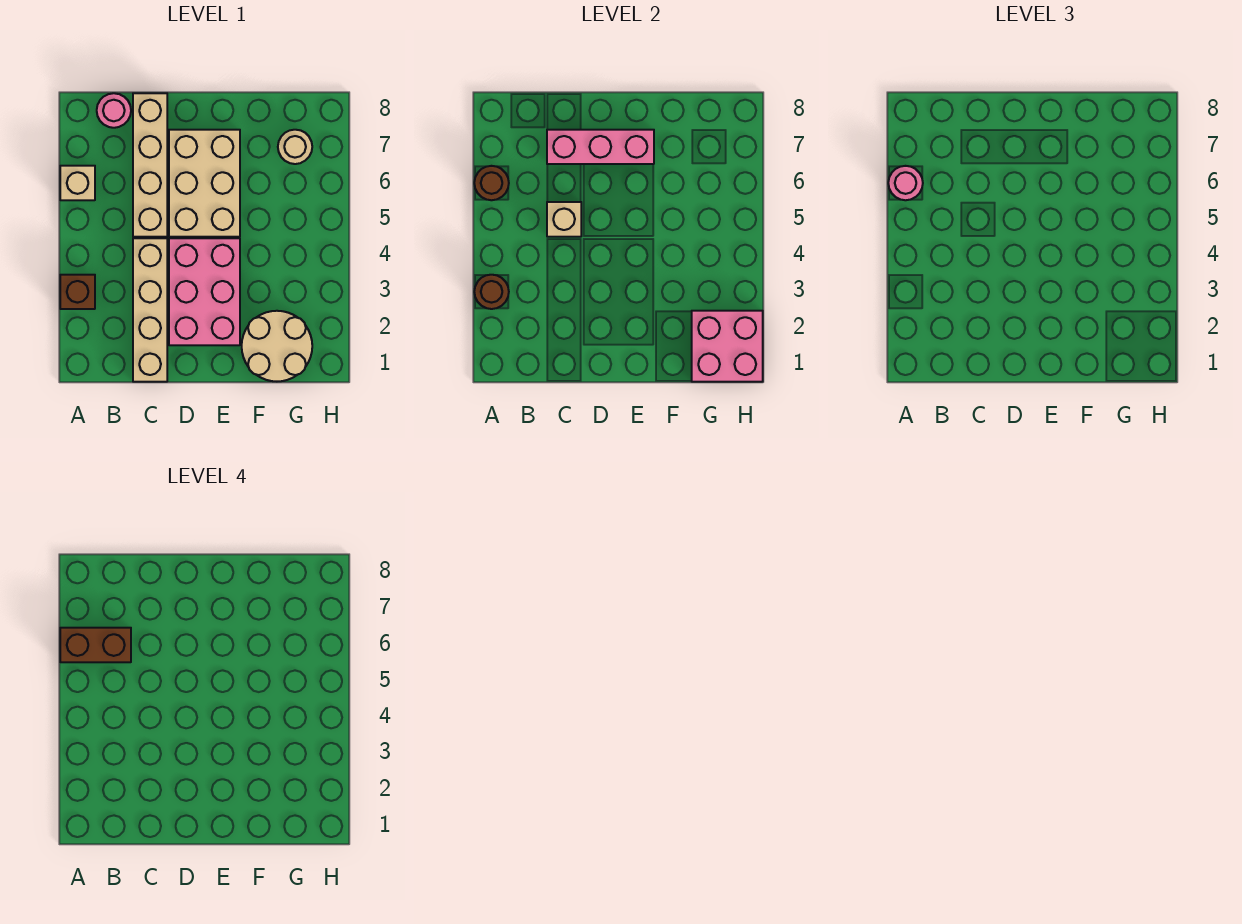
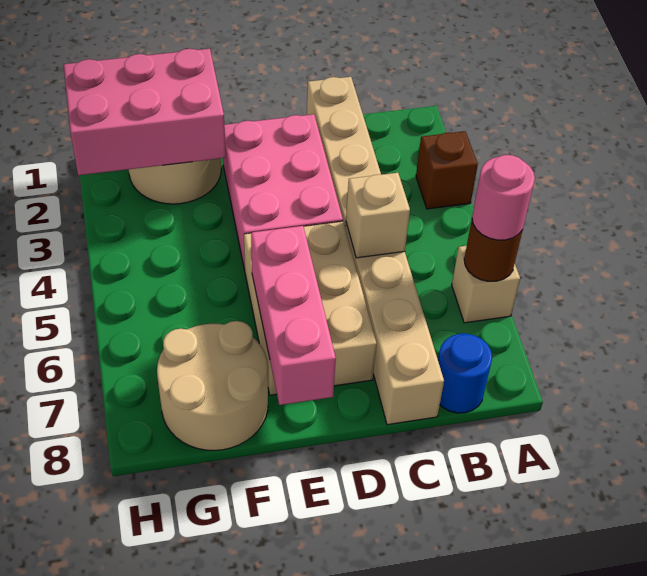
brown 1x1 round brick [474,275,509,309] -> none
brown 1x2 brick [60,628,131,662] -> none
pink 1x1 round brick [97,93,131,128] -> blue 1x1 round brick [438,334,492,413]
pink 1x3 brick [547,130,654,164] -> pink 1x3 brick turned to [251,226,336,405]
pink 2x2 brick [692,311,763,382] -> pink 2x3 brick [63,49,226,175]
tan 1x1 round brick [278,130,312,164] -> tan 2x2 round brick [157,321,268,451]

